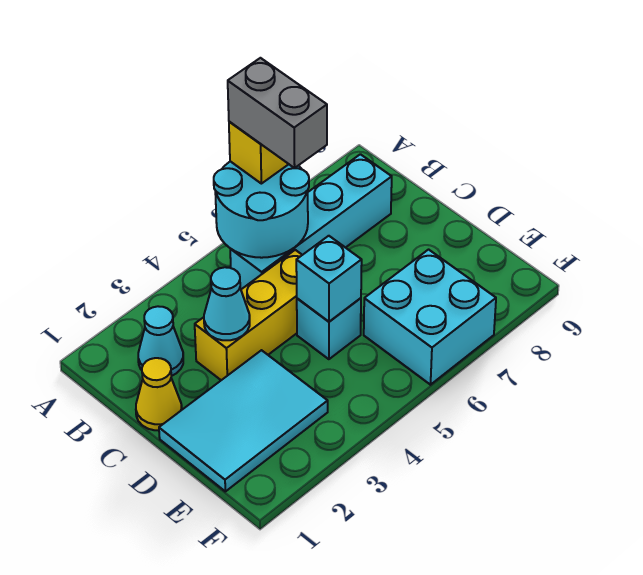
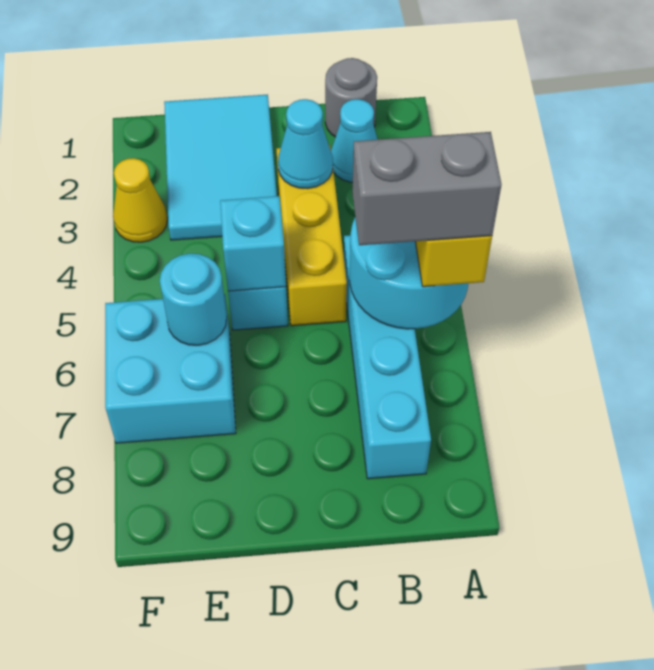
none -> grey 1x1 round brick [325,58,377,137]
yellow 1x1 cone [136,358,182,430] -> yellow 1x1 cone moved to [113,158,167,242]
none -> cyan 1x1 round brick [160,254,227,345]

